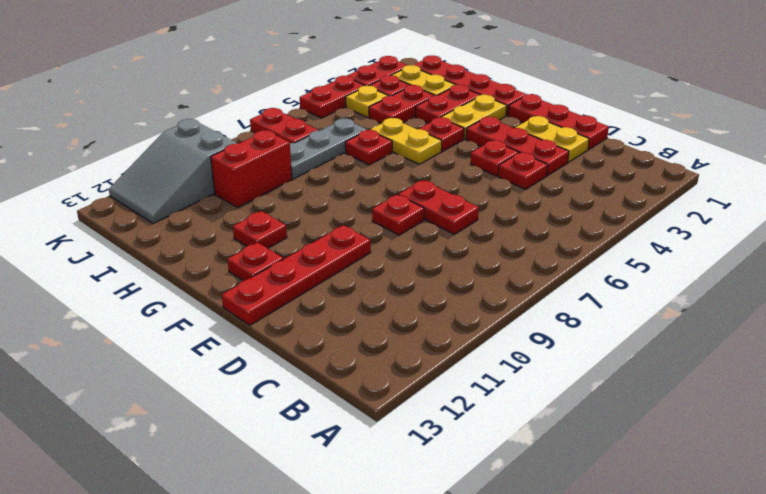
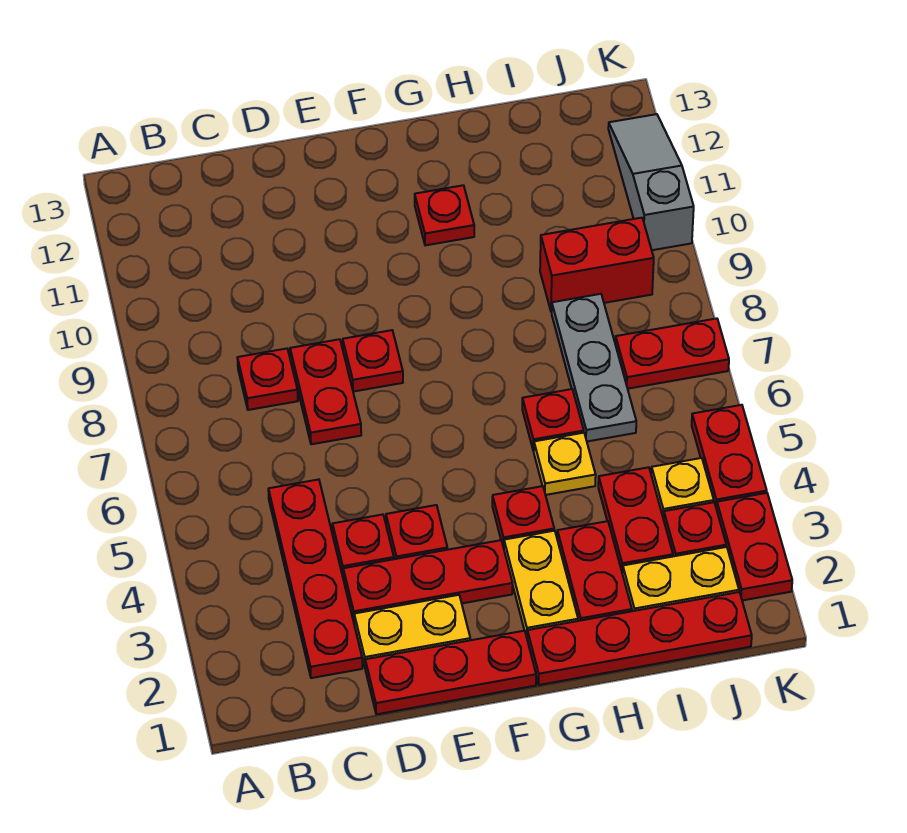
red 1x2 plate [399,180,479,234] -> red 1x2 plate turned to [290,339,361,444]
red 1x4 plate [222,225,371,325] -> red 1x4 plate moved to [268,479,362,678]
red 1x1 plate [228,242,283,281] -> red 1x1 plate moved to [237,349,298,410]
yellow 1x2 plate [370,118,442,164] -> yellow 1x1 plate [534,433,596,495]
red 1x2 brick [211,130,292,207] -> red 1x2 brick turned to [540,218,654,312]
grey 2x3 slope [109,119,237,223] -> grey 1x3 slope [608,114,694,250]

